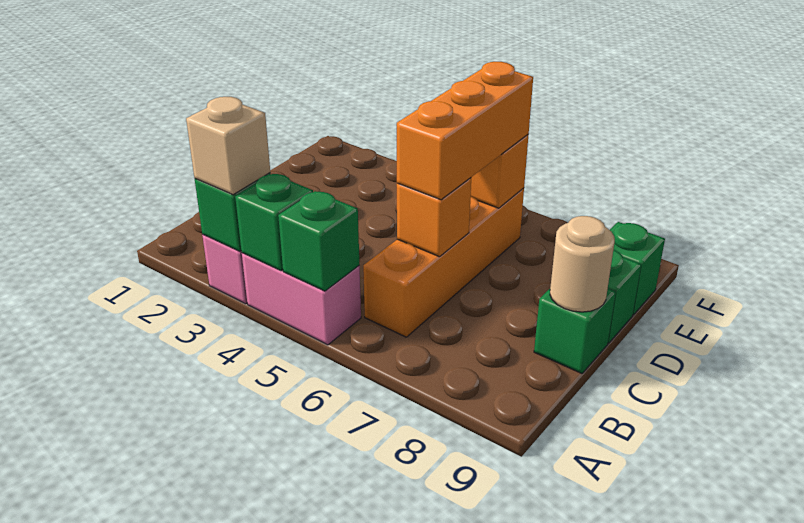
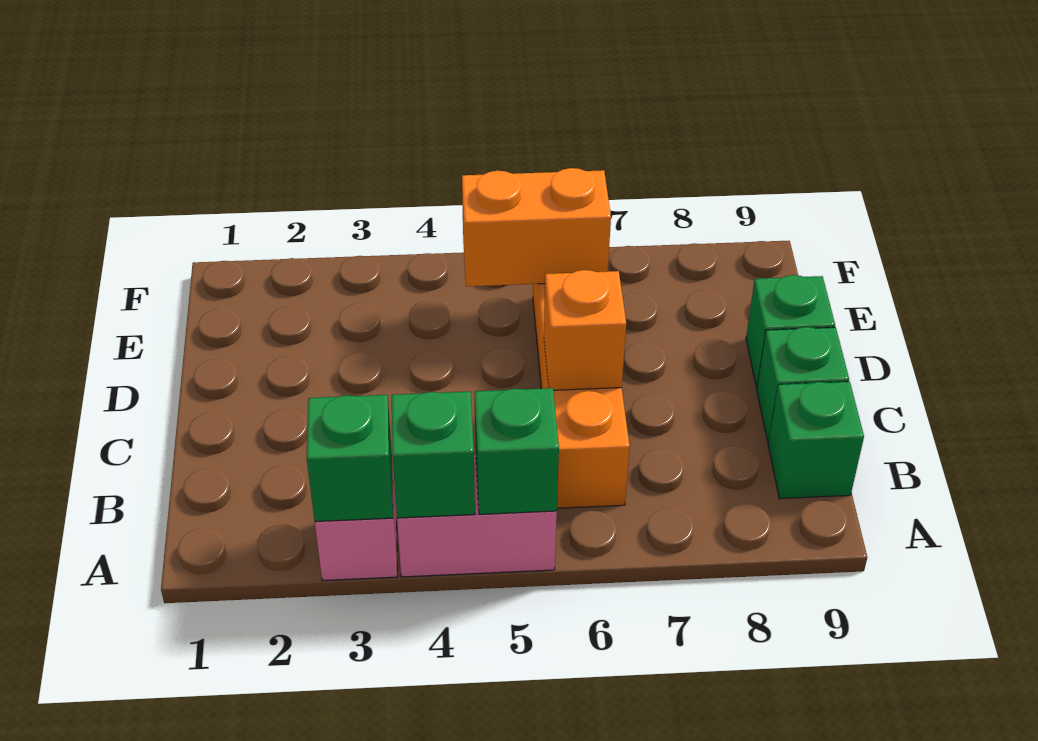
tan 1x1 brick [186,97,270,195] -> none
orange 1x3 brick [397,62,533,200] -> none
tan 1x1 round brick [550,216,615,312] -> none
green 1x1 brick [610,222,665,315] -> green 1x1 brick moved to [768,382,864,499]

